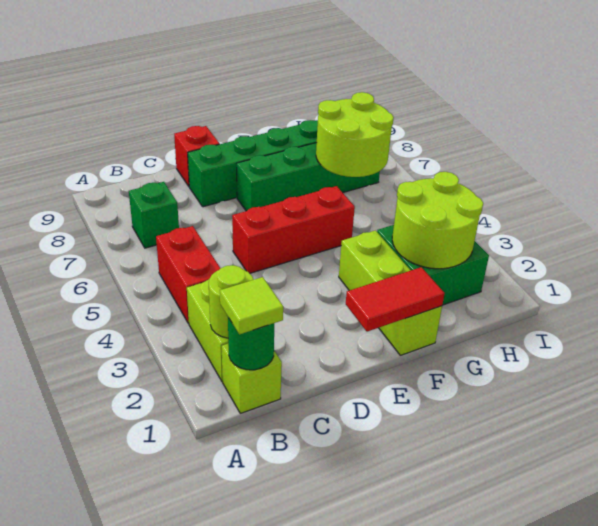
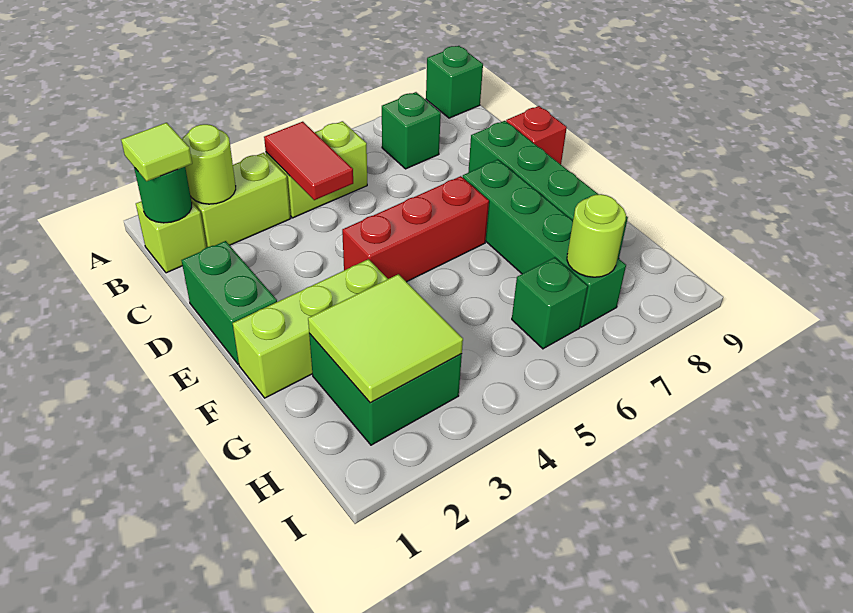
none -> green 1x1 brick [426,46,483,118]
red 1x2 brick [156,226,221,323] -> lime 1x2 brick [266,121,367,218]
none -> green 1x2 brick [182,241,277,364]
red 1x3 brick [232,186,355,273] -> red 1x3 brick turned to [342,176,489,282]
red 1x2 tile [346,267,445,332] -> red 1x2 tile moved to [264,122,353,200]
lime 2x2 round brick [392,172,483,269] -> lime 2x2 tile [308,274,463,403]
lime 2x2 round brick [316,92,394,177] -> lime 1x1 round brick [567,194,626,277]
none -> green 1x1 brick [512,257,588,349]

